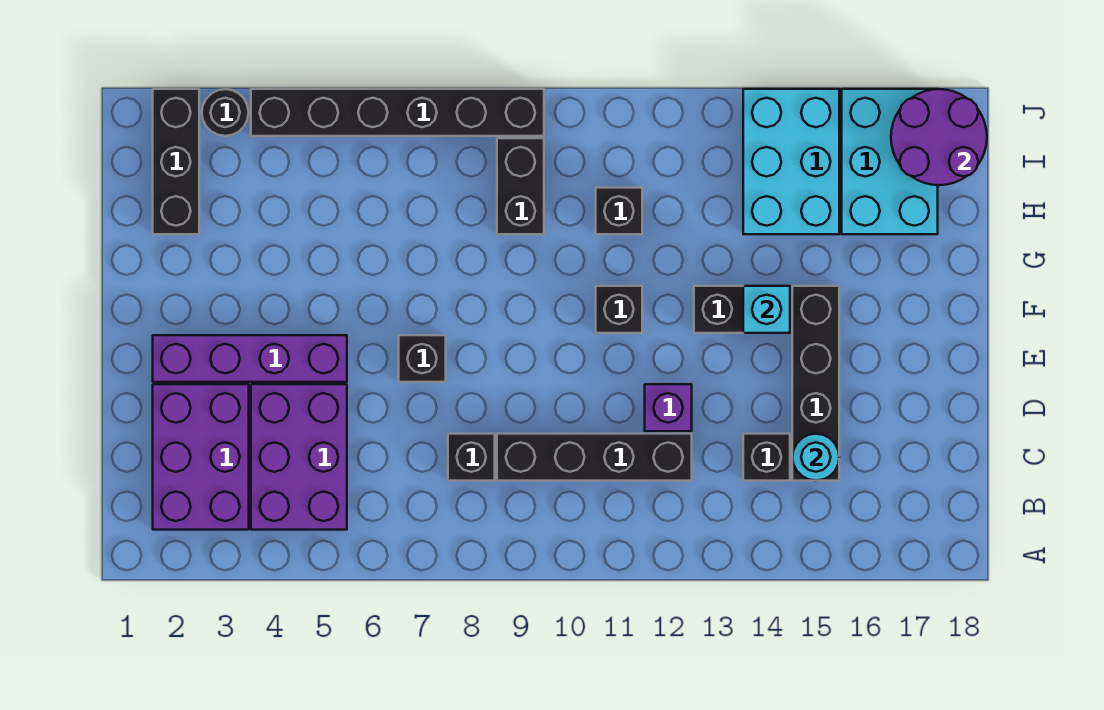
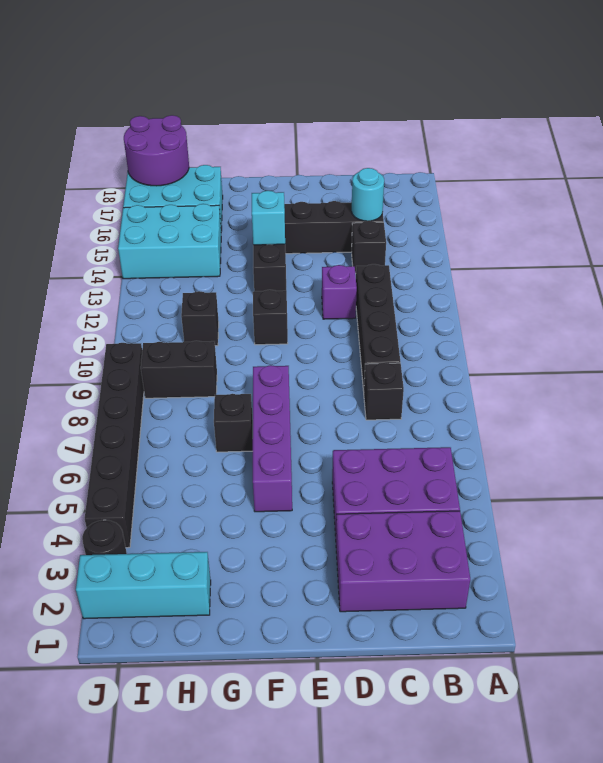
purple 1x4 brick [153,335,347,382] -> purple 1x4 brick moved to [253,365,292,512]
black 1x1 brick [399,335,446,382] -> black 1x1 brick moved to [214,394,253,452]
black 1x3 brick [153,89,199,234] -> cyan 1x3 brick [76,552,211,619]

